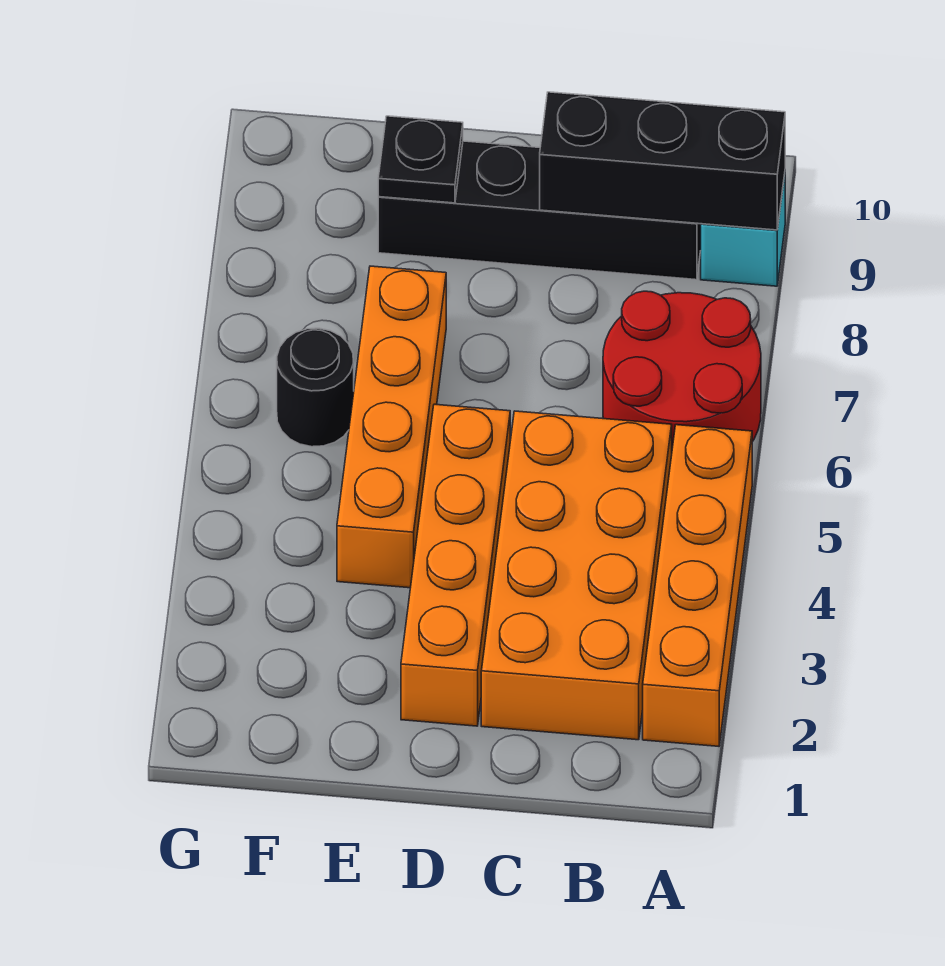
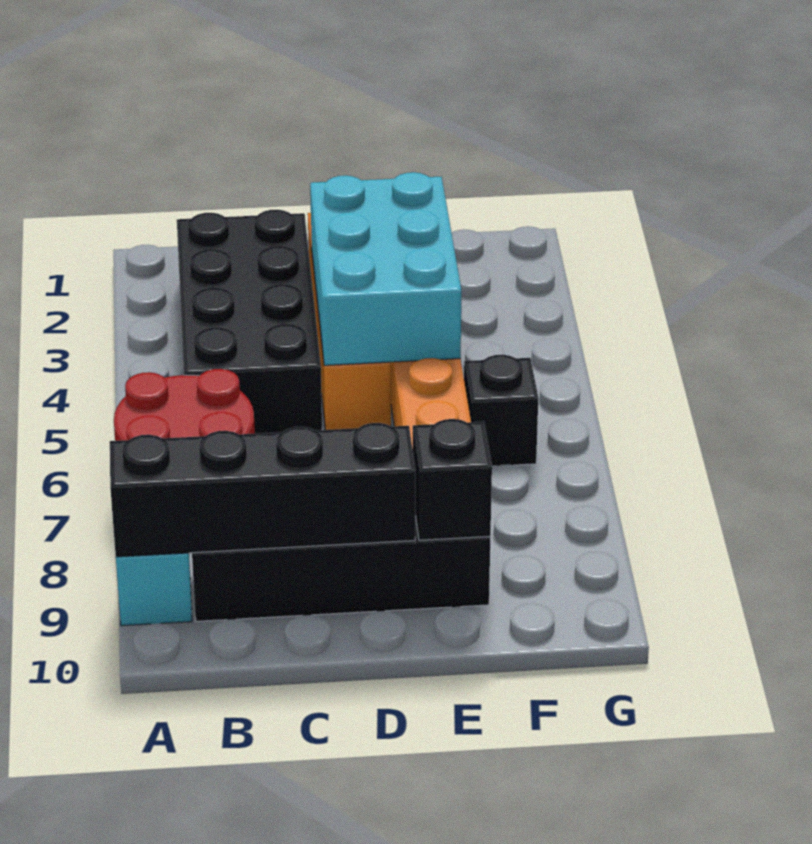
orange 1x4 brick [643,425,752,746] -> none
black 1x3 brick [540,92,785,230] -> black 1x4 brick [110,423,415,557]
orange 2x4 brick [481,411,672,740] -> black 2x4 brick [177,210,322,434]
none -> cyan 2x3 brick [310,172,461,365]
black 1x1 plate [378,116,463,203] -> black 1x1 brick [413,419,492,540]
black 1x1 round brick [277,328,354,447] -> black 1x1 brick [464,355,538,466]

